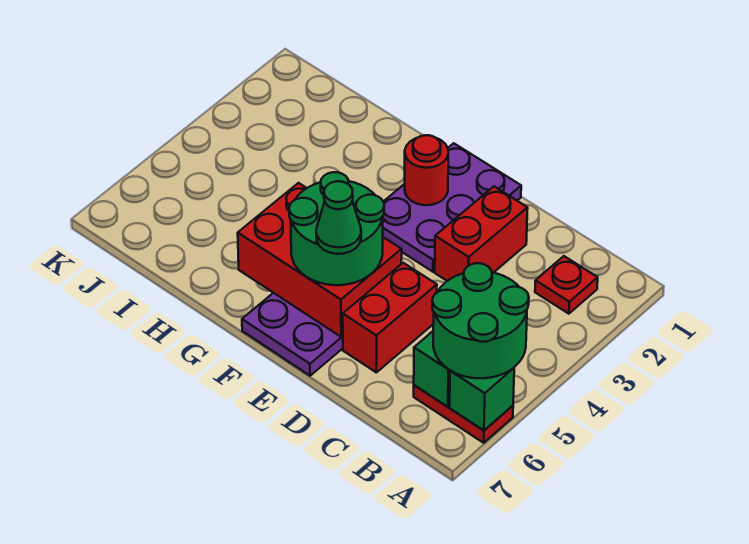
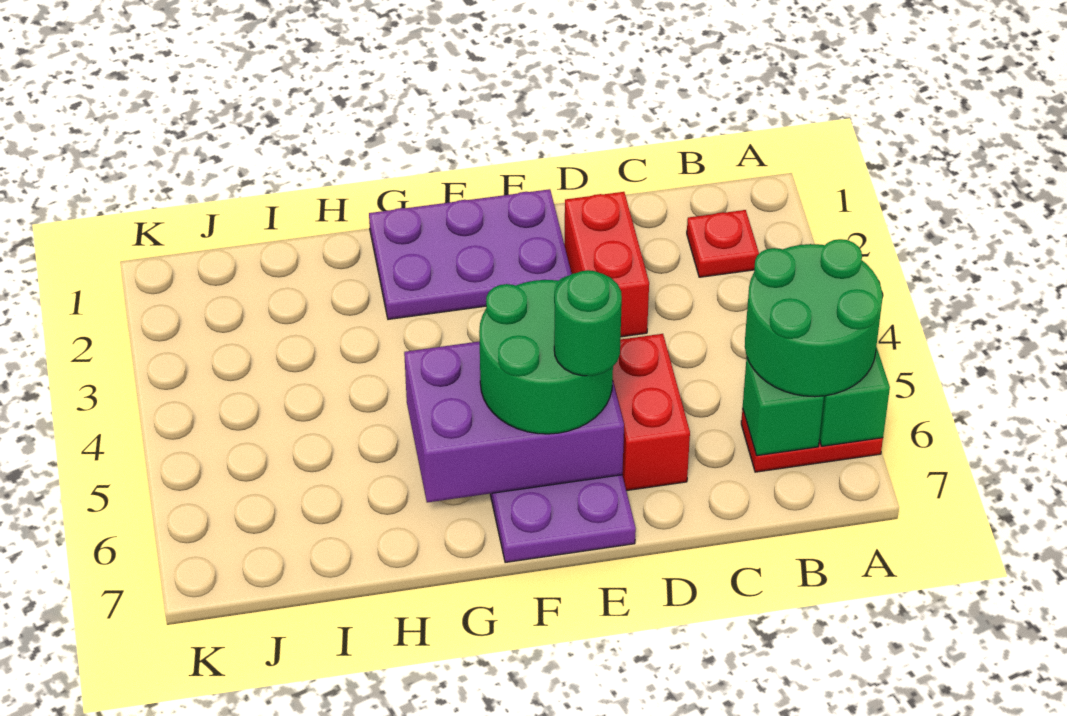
purple 2x3 plate [383,143,521,272] -> purple 2x3 plate turned to [369,189,572,319]
red 2x3 brick [238,183,402,337] -> purple 2x3 brick [404,341,624,502]
green 1x1 cone [316,181,361,254] -> green 1x1 round brick [554,270,622,376]
red 1x1 round brick [405,135,448,205] -> none

